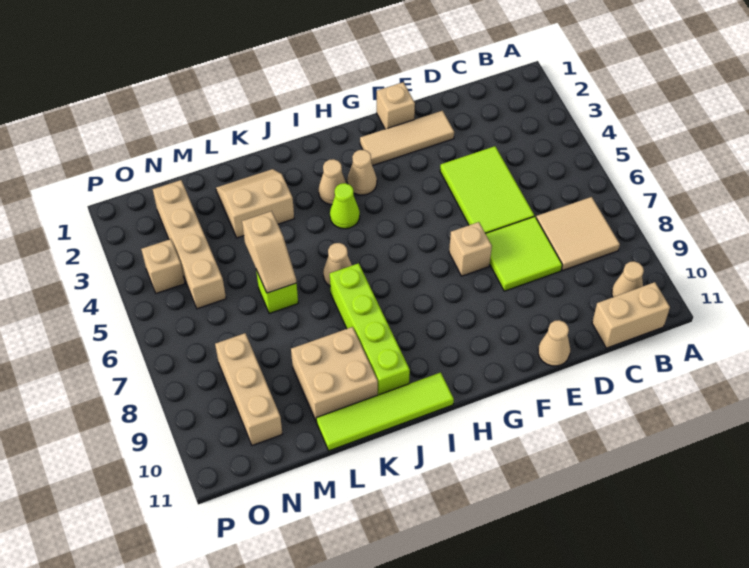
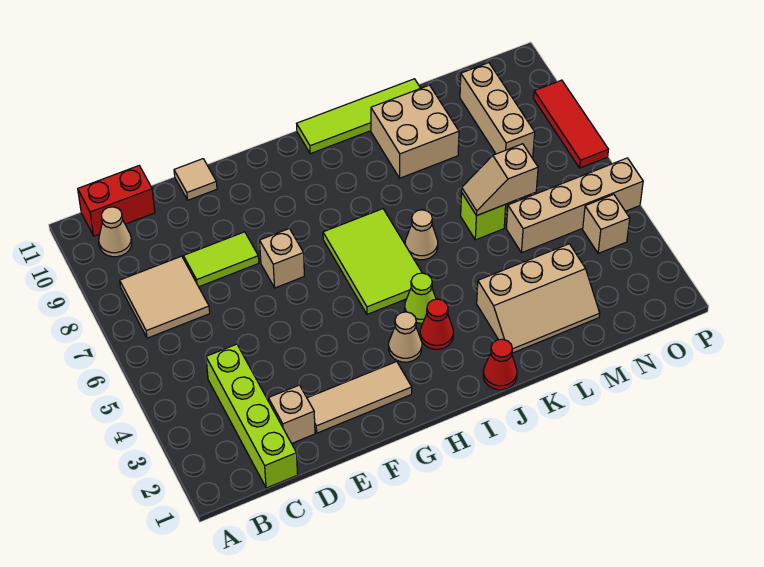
tan 1x2 brick [592,282,670,348] -> red 1x2 brick [78,166,155,236]
lime 2x3 tile [440,146,534,233] -> lime 2x3 tile moved to [323,209,422,314]
lime 2x2 tile [485,216,562,291] -> lime 1x2 tile [183,232,259,287]
tan 1x1 cone [538,320,570,366] -> tan 1x1 tile [174,159,217,200]
tan 1x1 brick [377,82,415,129] -> tan 1x1 brick moved to [268,385,315,444]
tan 1x1 cone [319,159,346,205] -> red 1x1 cone [420,299,453,349]
none -> red 1x1 cone [483,339,517,390]
lime 1x4 brick [330,263,410,395] -> lime 1x4 brick moved to [206,344,298,488]
tan 2x2 slope [216,169,294,238] -> tan 2x3 slope [477,244,600,353]
tan 1x2 slope [242,211,297,293] -> tan 1x2 slope turned to [462,144,538,216]
tan 1x4 brick [153,180,226,309] -> tan 1x4 brick turned to [506,158,643,253]
none -> red 1x3 tile [534,80,608,168]

